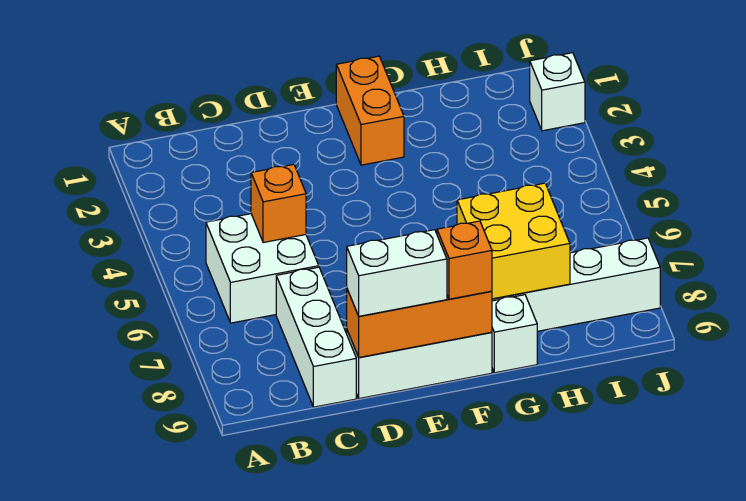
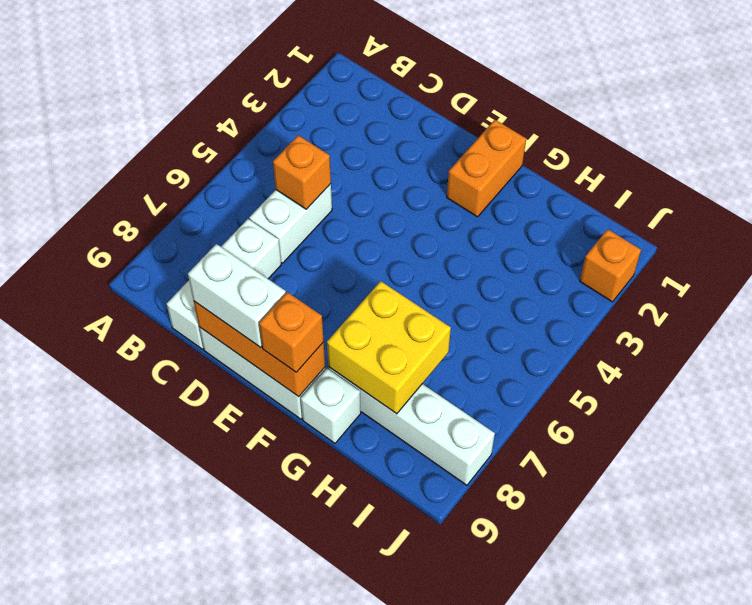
white 2x2 brick [206,214,319,323] -> white 1x2 brick [249,184,332,263]
white 1x1 brick [530,53,585,131] -> orange 1x1 brick [580,229,641,302]

